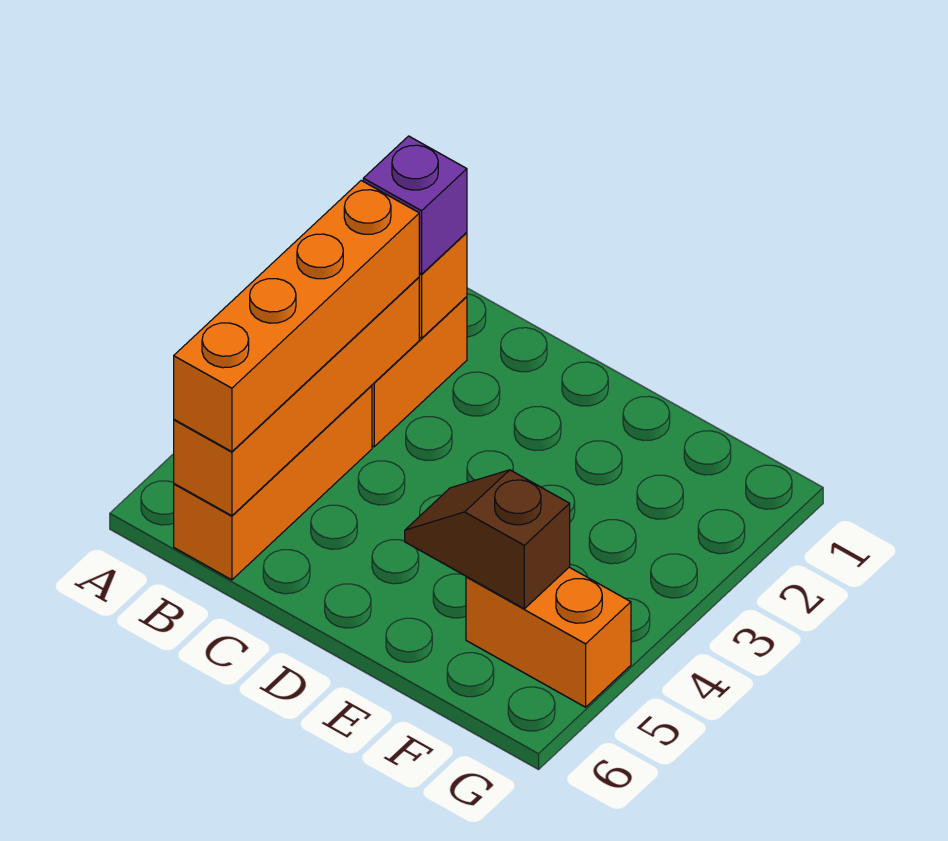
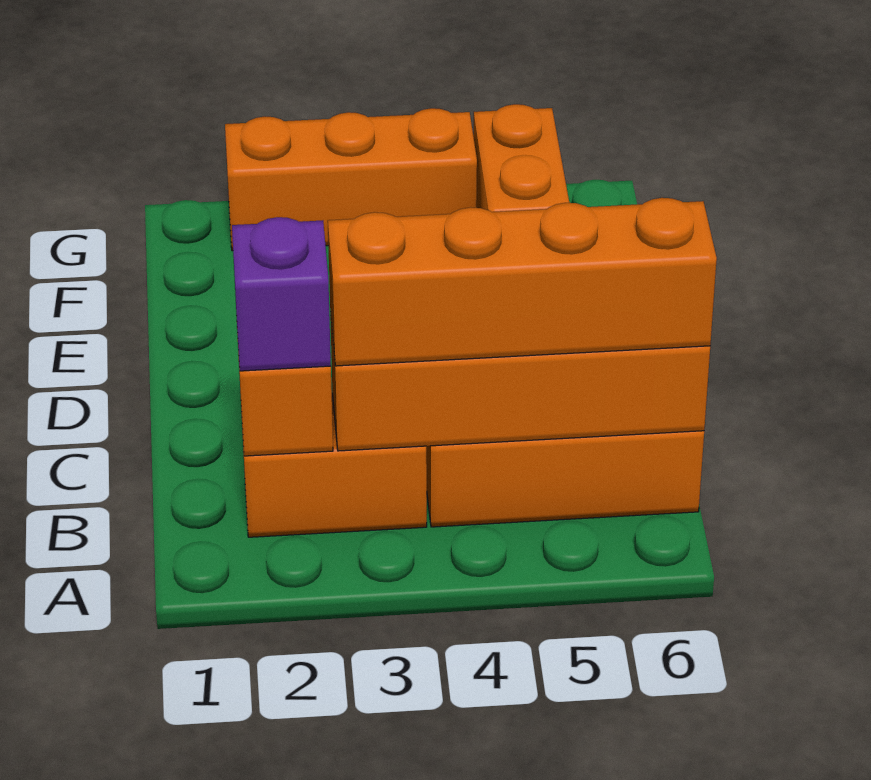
brown 1x2 slope [405,470,570,609] -> none
none -> orange 1x3 brick [225,108,477,251]

